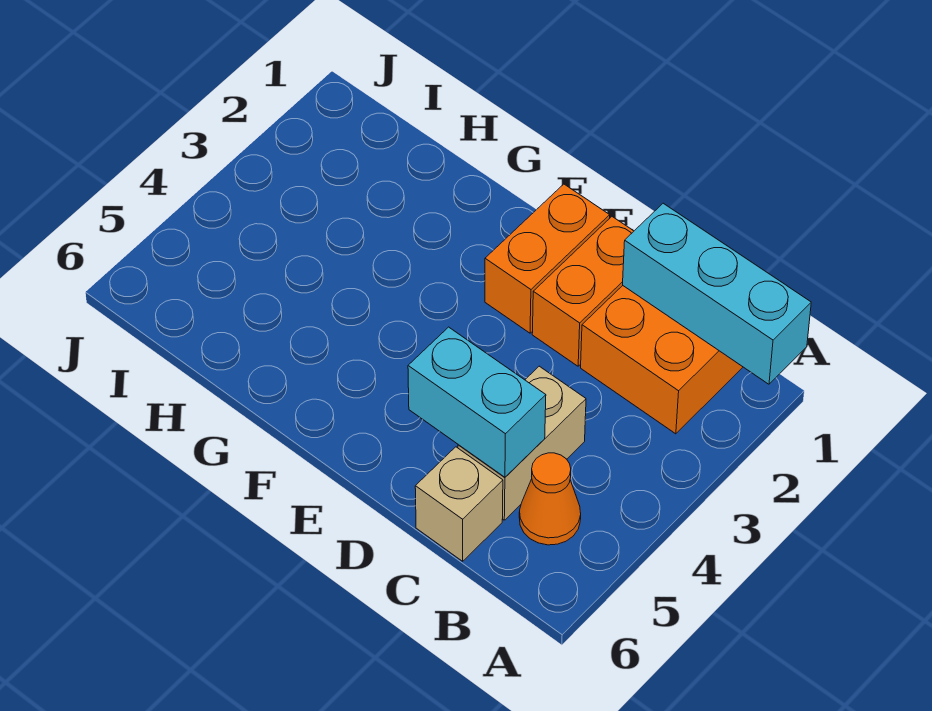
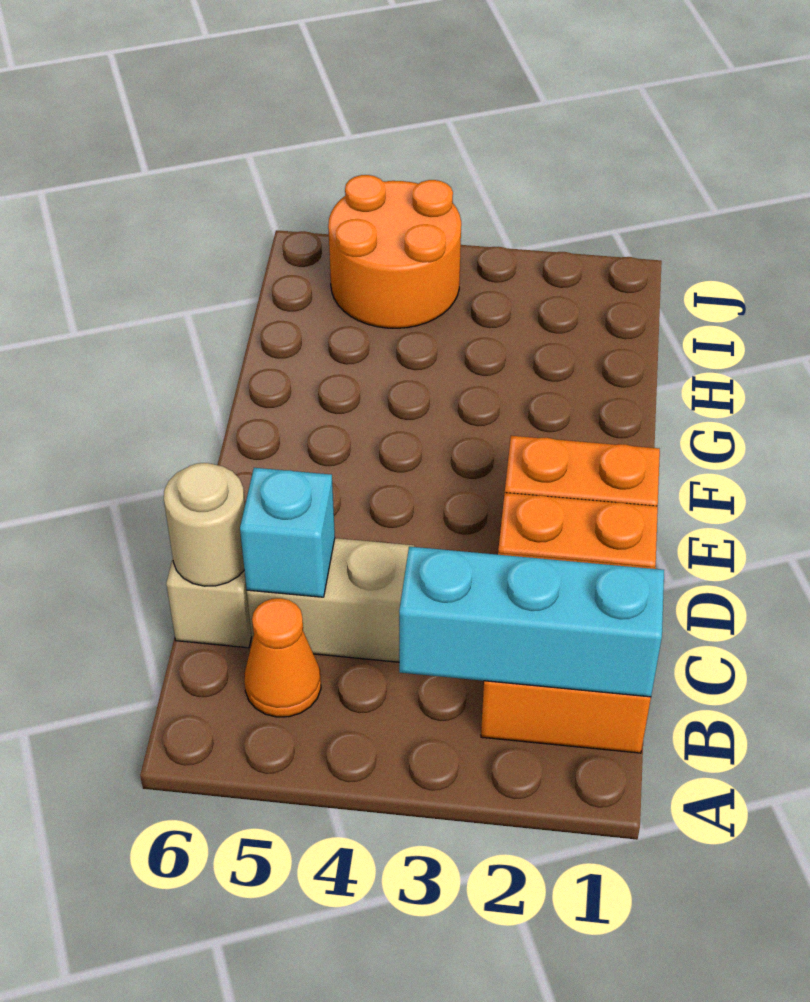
cyan 1x3 brick [623,203,811,384] -> cyan 1x3 brick turned to [399,547,664,697]
cyan 1x2 brick [408,327,546,477] -> cyan 1x1 brick [240,468,335,597]
none -> tan 1x1 round brick [164,463,245,586]
none -> orange 2x2 round brick [328,175,461,328]

